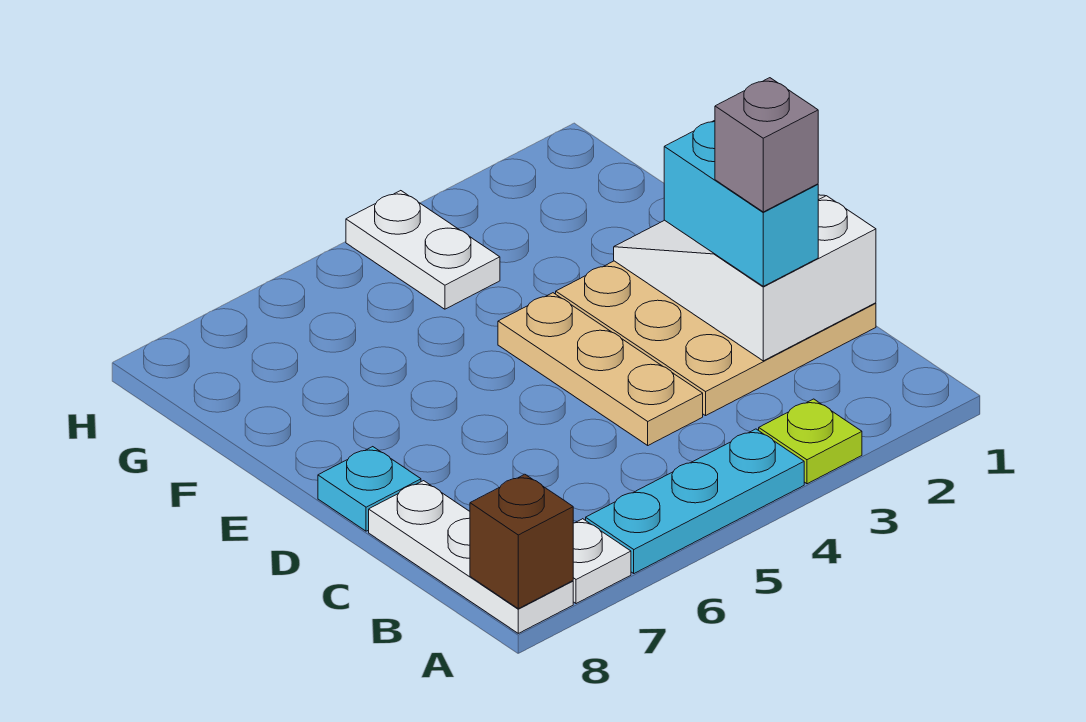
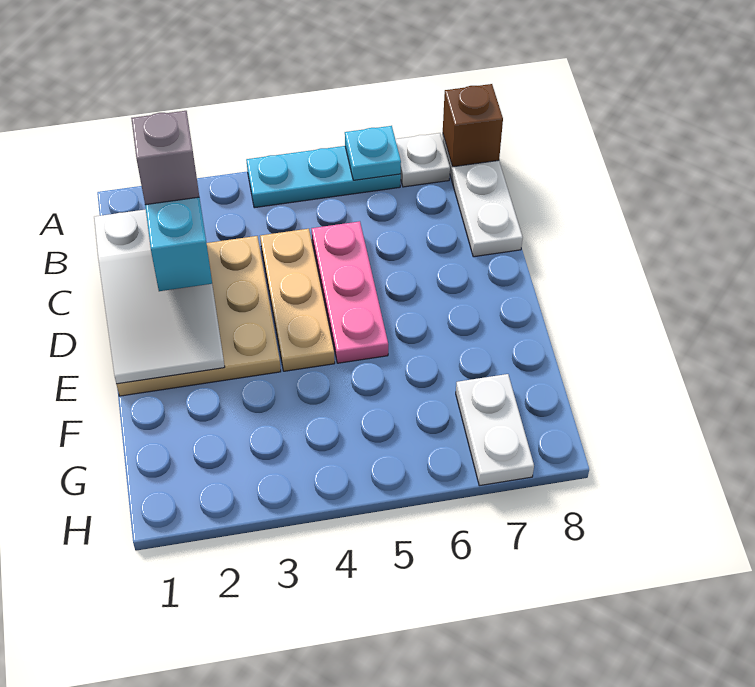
lime 1x1 plate [759,399,862,484] -> none
none -> pink 1x3 plate [312,221,388,363]
cyan 1x1 plate [318,447,421,531] -> cyan 1x1 plate moved to [345,126,401,180]
white 1x2 plate [346,191,500,309] -> white 1x2 plate moved to [456,374,534,486]

